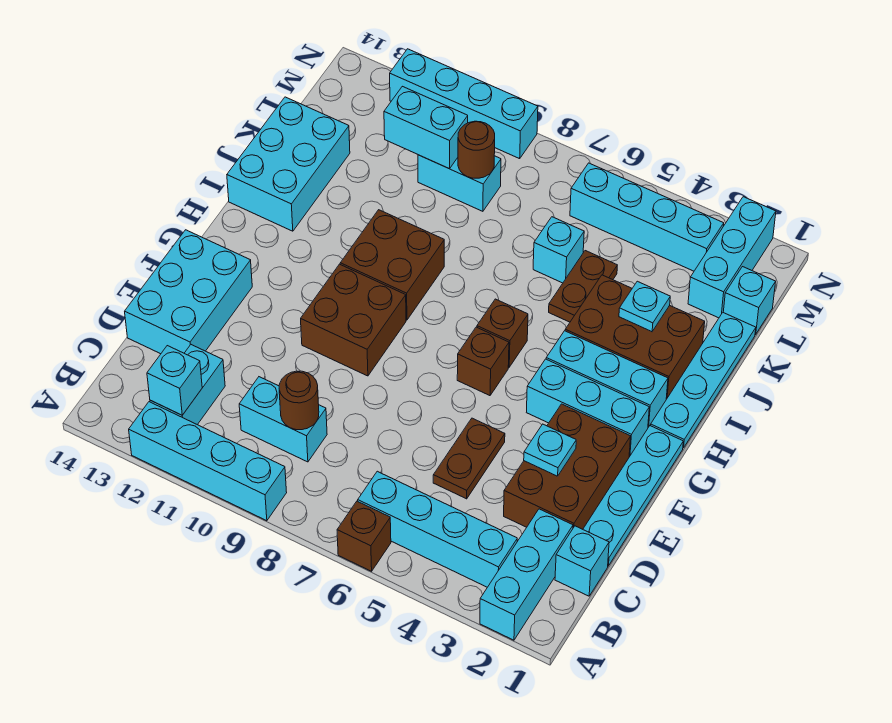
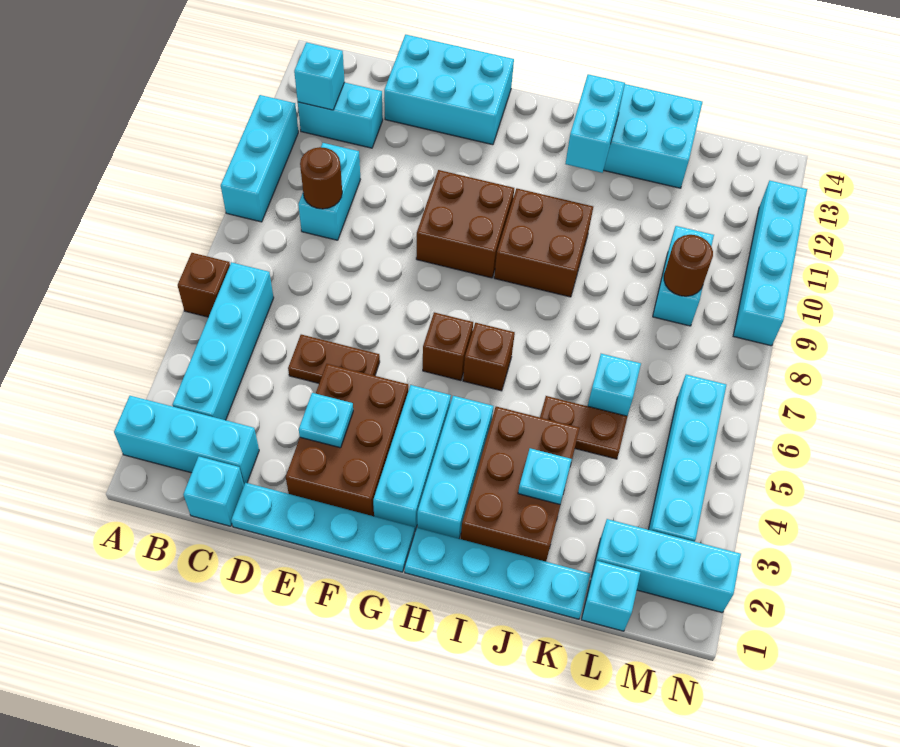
cyan 1x4 brick [129,402,287,521] -> cyan 1x3 brick [221,95,298,222]
brown 2x3 brick [504,404,631,529] -> brown 2x3 brick turned to [286,364,408,516]
cyan 1x2 brick [384,86,468,169] -> cyan 1x2 brick moved to [565,74,625,173]

